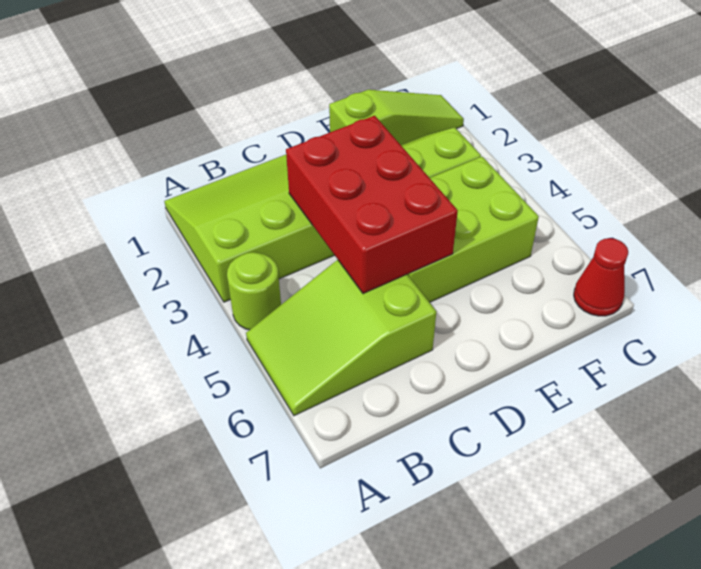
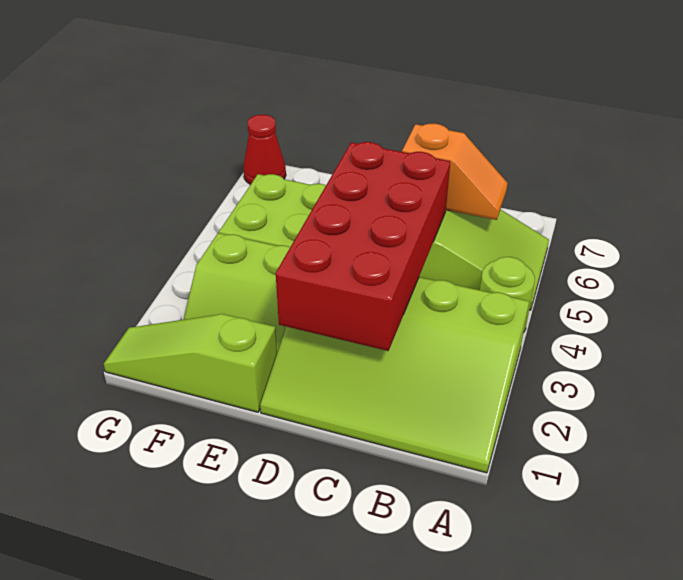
none -> orange 1x2 slope [402,123,508,220]
red 2x3 brick [286,116,458,294] -> red 2x4 brick [276,142,450,351]

